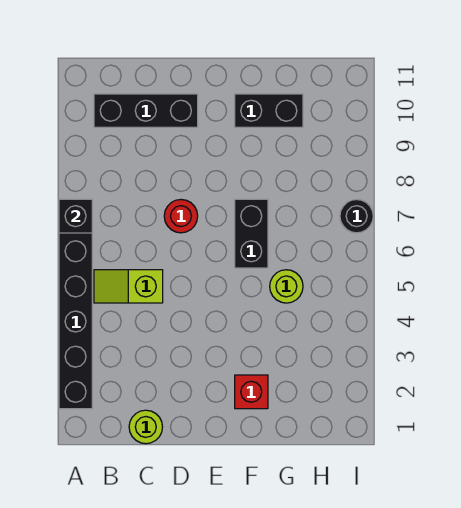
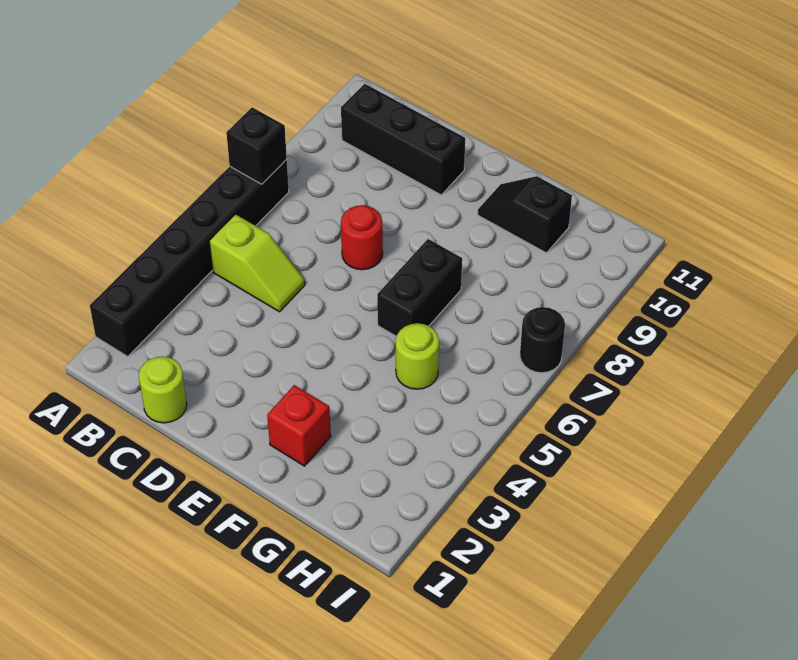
lime 1x2 slope [94,270,163,303] -> lime 1x2 slope turned to [209,214,305,312]
black 1x2 brick [235,94,303,127] -> black 1x2 slope [478,176,572,253]

